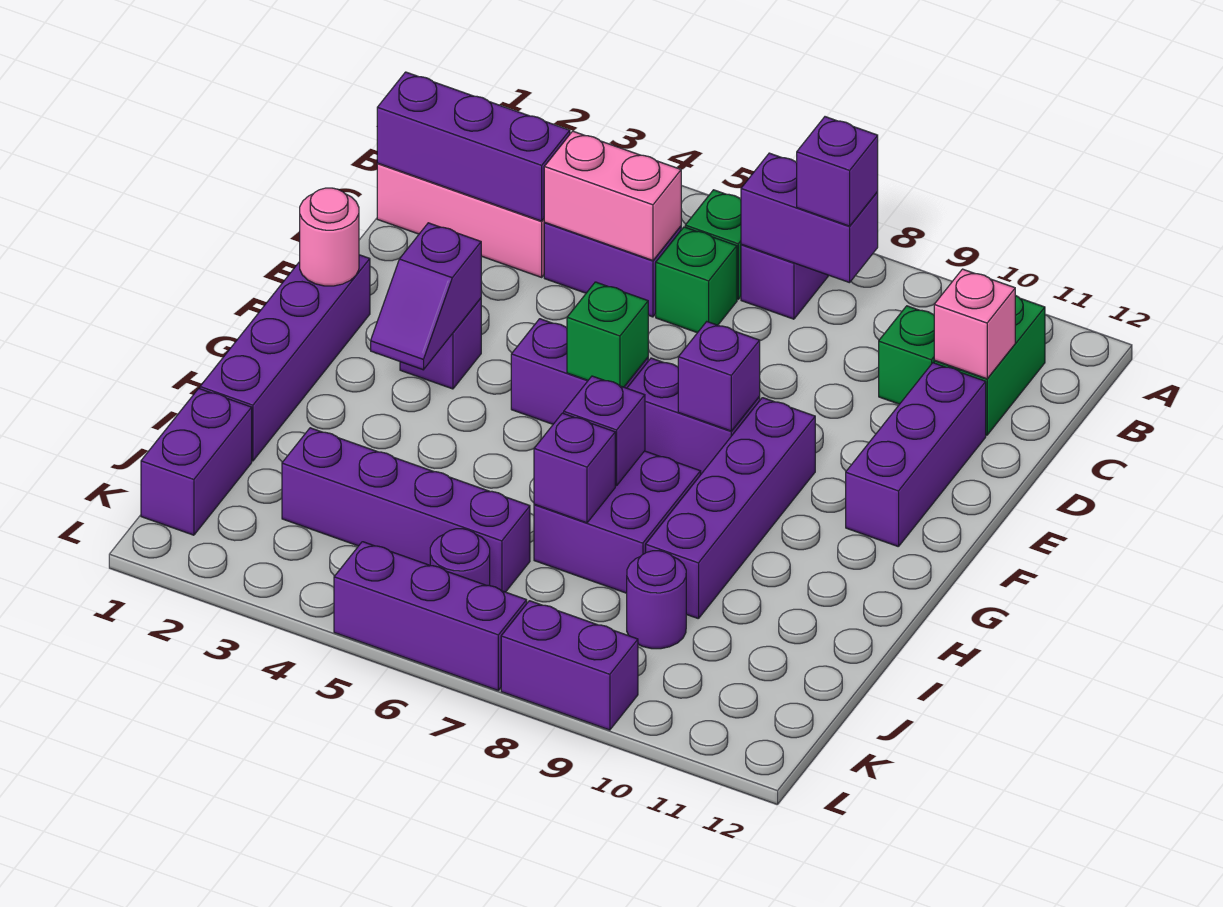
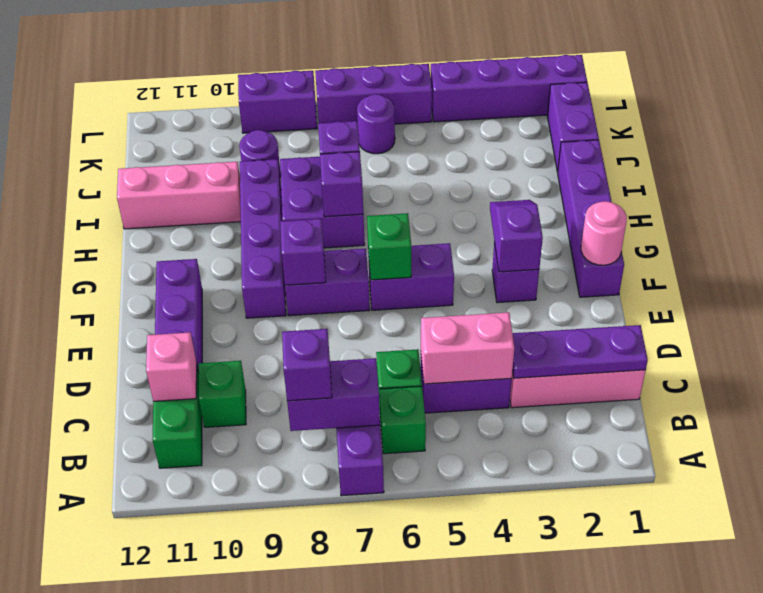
purple 1x3 brick [377,72,570,221] -> purple 1x3 plate [512,325,648,378]
none -> pink 1x3 brick [117,162,241,229]
purple 1x4 brick [282,428,530,592] -> purple 1x4 brick moved to [430,55,587,122]

